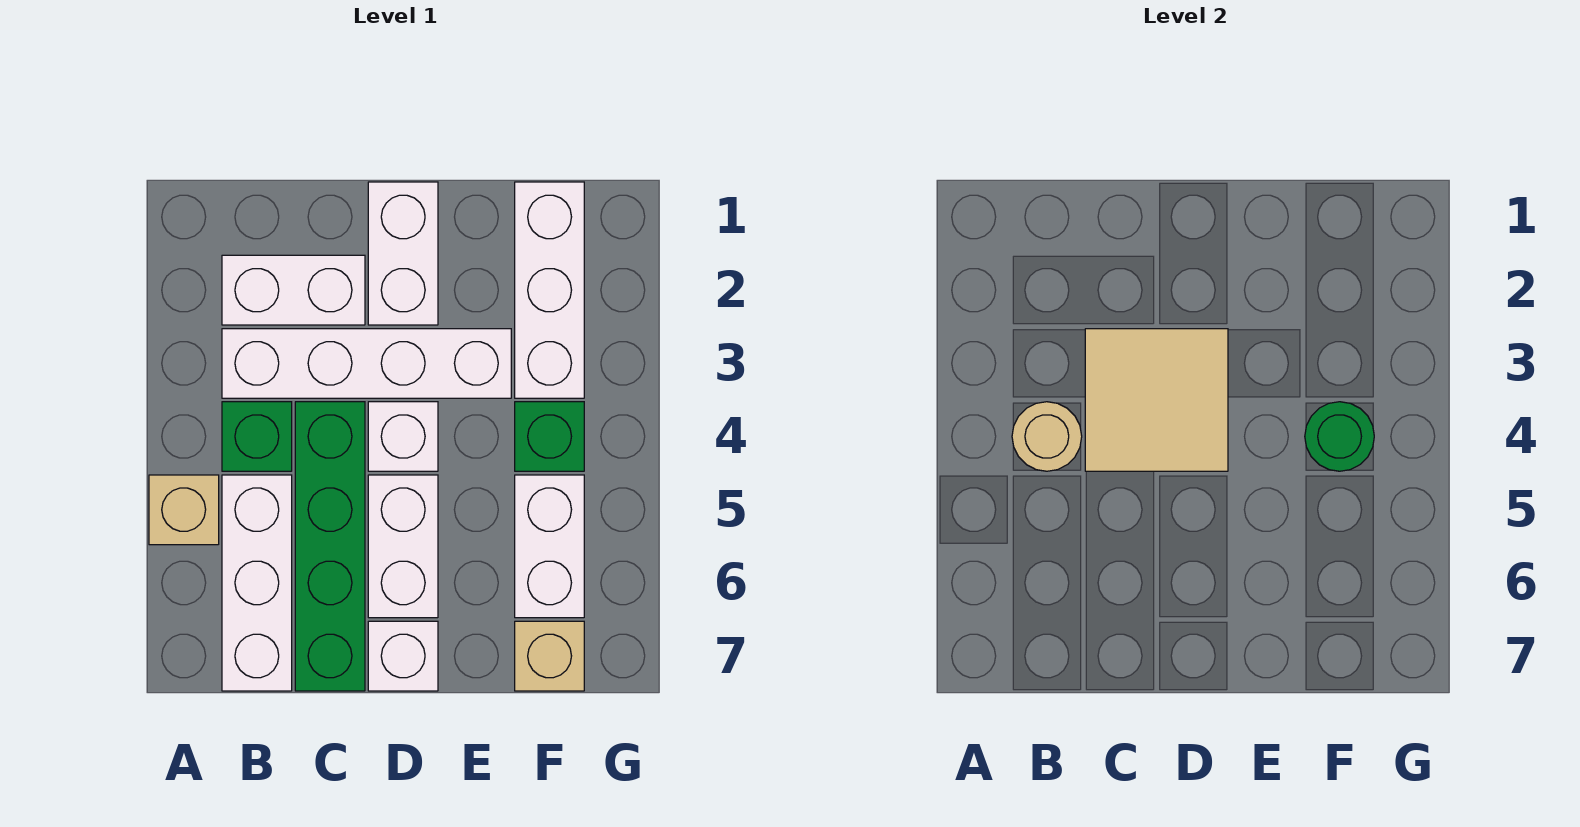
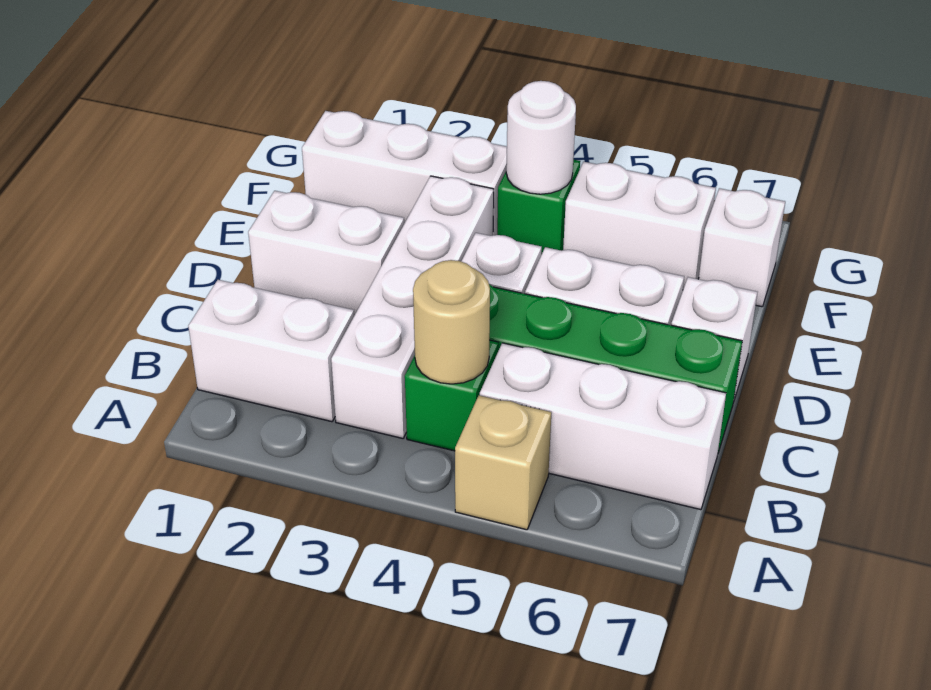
white 1x2 brick [222,255,365,325] -> white 1x2 brick turned to [188,280,354,422]
tan 2x2 tile [1085,329,1228,471] -> none
green 1x1 round brick [1305,402,1374,471] -> white 1x1 round brick [506,81,576,194]
tan 1x1 brick [515,621,584,691] -> white 1x1 brick [699,188,785,307]

